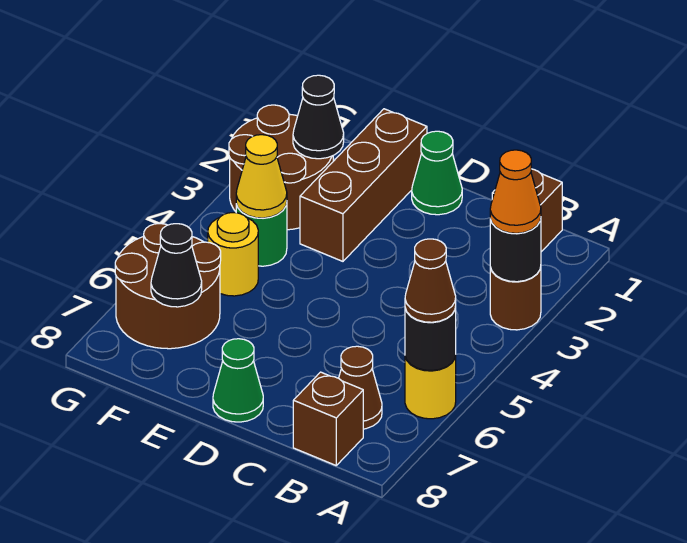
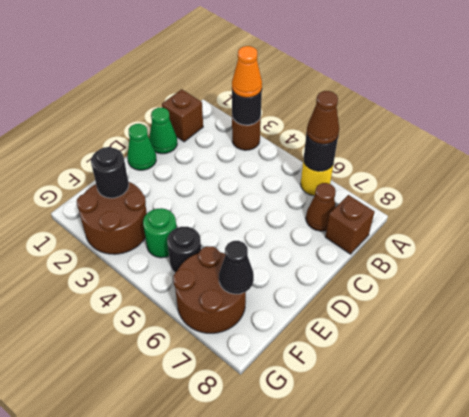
green 1x1 cone [213,339,263,422] -> green 1x1 cone moved to [149,108,177,154]
brown 1x3 brick [300,109,427,261] -> none
black 1x1 cone [293,75,344,159] -> black 1x1 round brick [91,147,129,198]
yellow 1x1 cone [236,135,287,218] -> none
yellow 1x1 round brick [208,213,258,296] -> black 1x1 round brick [167,227,201,273]

